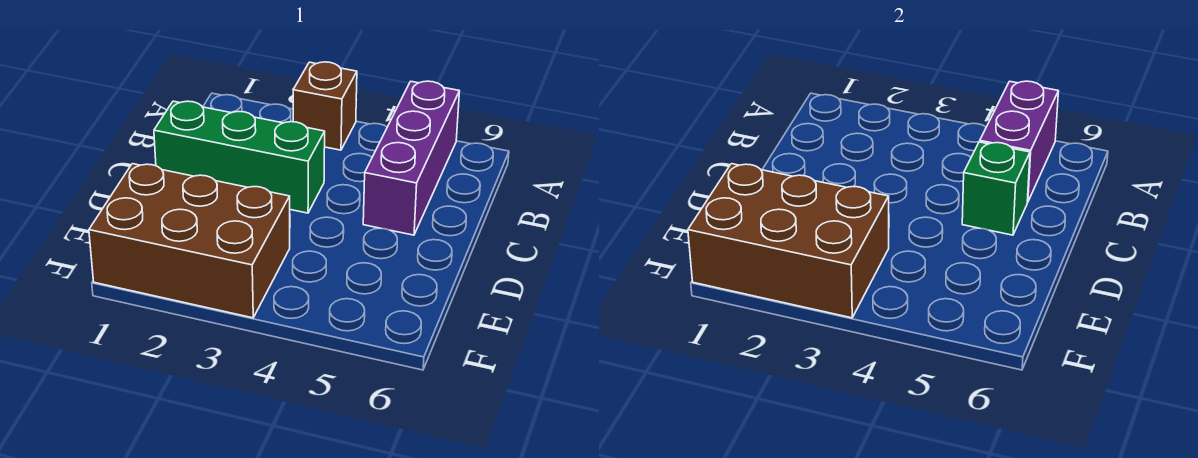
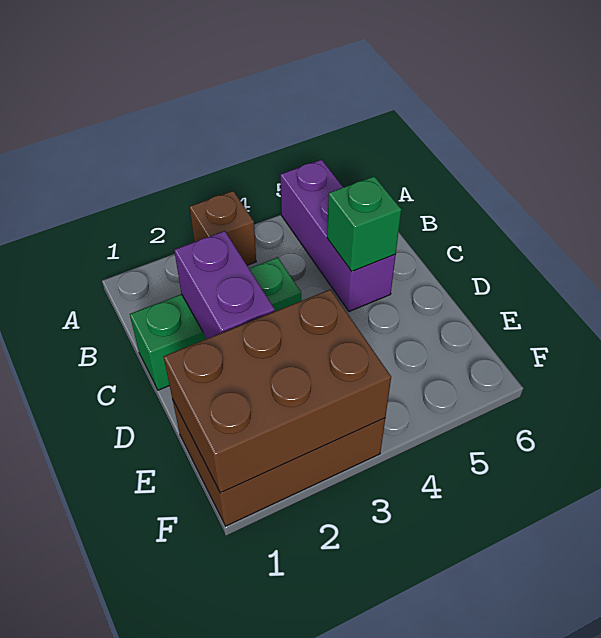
purple 1x2 brick [980,81,1059,202] -> purple 1x2 brick moved to [174,231,275,339]

